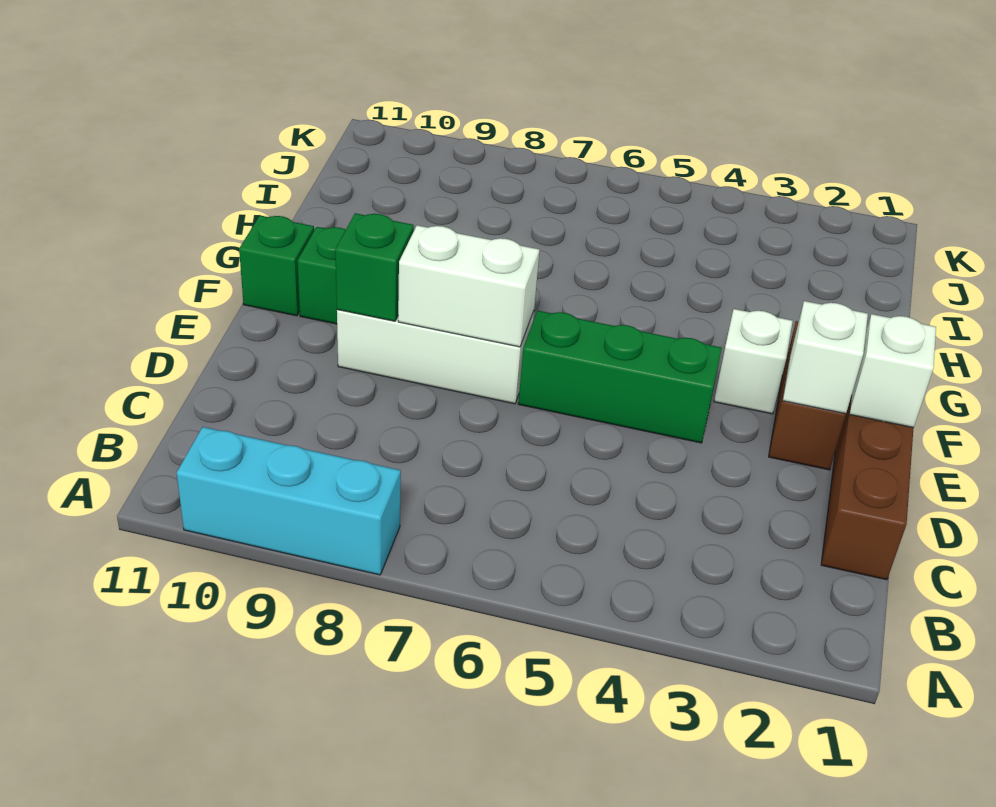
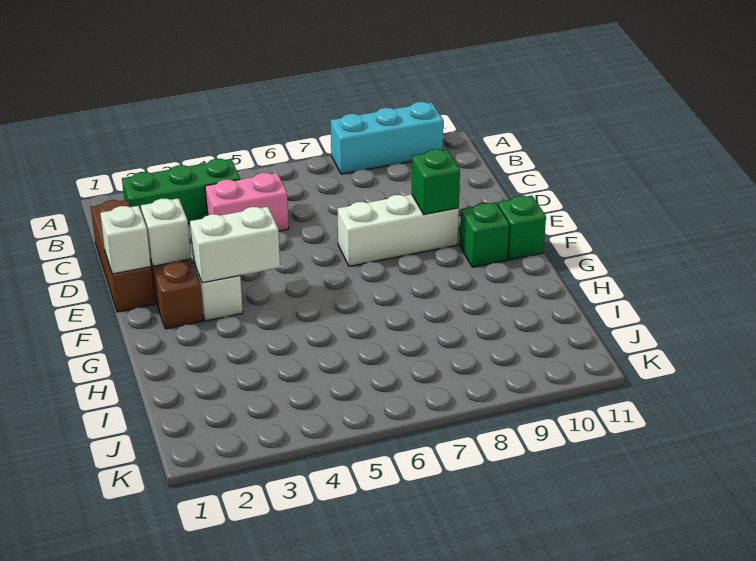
none -> pink 1x2 brick [205,173,289,231]
green 1x3 brick [518,310,722,443] -> green 1x3 brick moved to [122,159,240,224]
white 1x2 brick [398,225,539,347] -> white 1x2 brick moved to [190,207,280,283]

